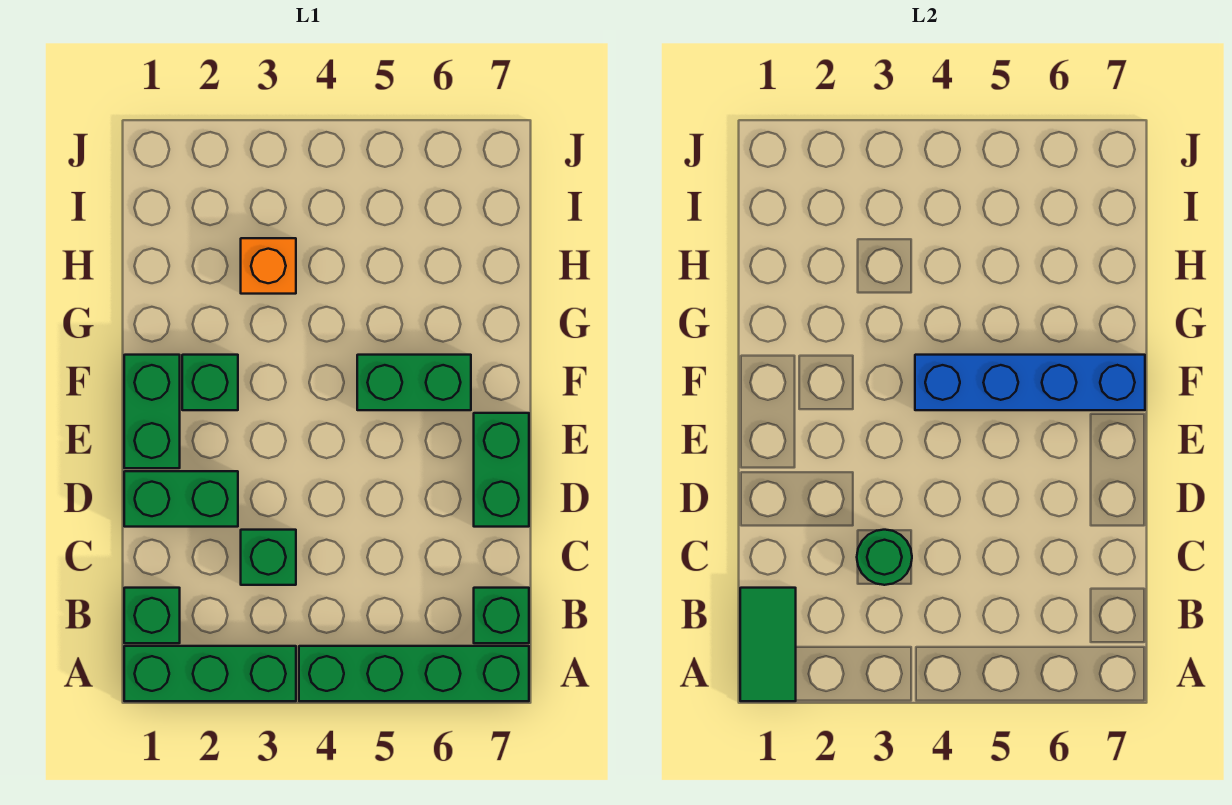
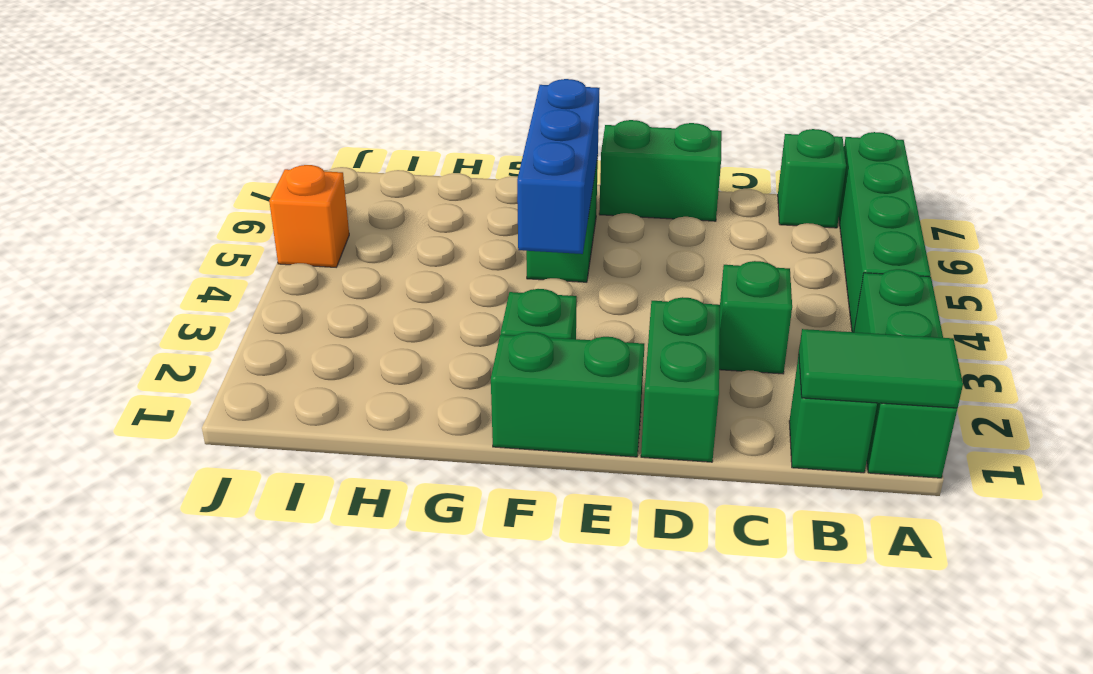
green 1x1 round brick [857,530,912,585] -> none
blue 1x4 brick [915,355,1145,410] -> blue 1x3 brick [517,79,600,254]
orange 1x1 brick [241,238,296,294] -> orange 1x1 brick moved to [269,165,349,267]

